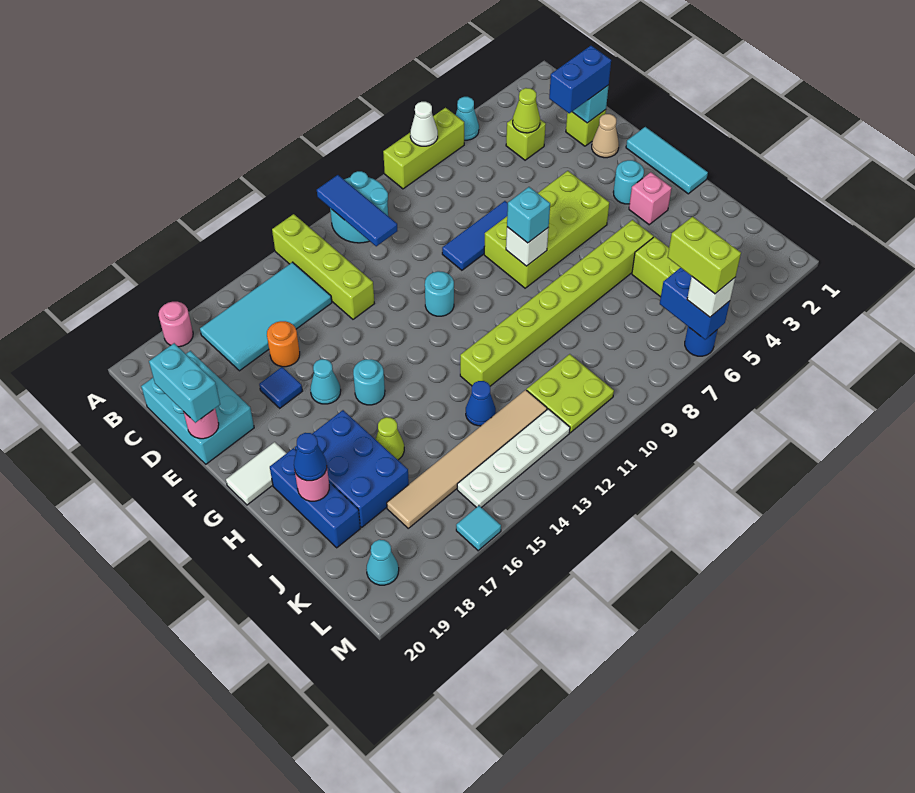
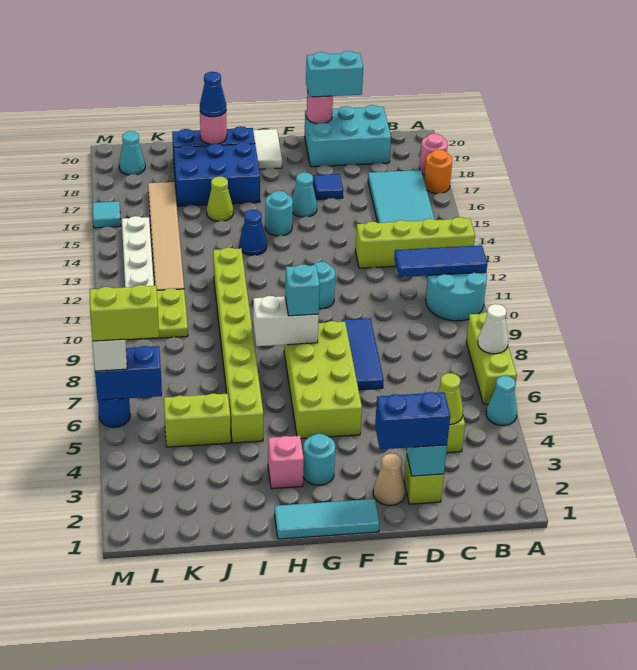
blue 1x2 brick [549,46,611,113] -> blue 1x2 brick turned to [375,392,450,449]
orange 1x1 round brick [267,321,300,367] -> orange 1x1 round brick moved to [424,149,452,193]
white 1x1 brick [506,227,549,266] -> white 1x2 brick [253,296,319,346]
blue 1x1 cone [466,381,496,426] -> blue 1x1 cone moved to [239,210,267,255]

